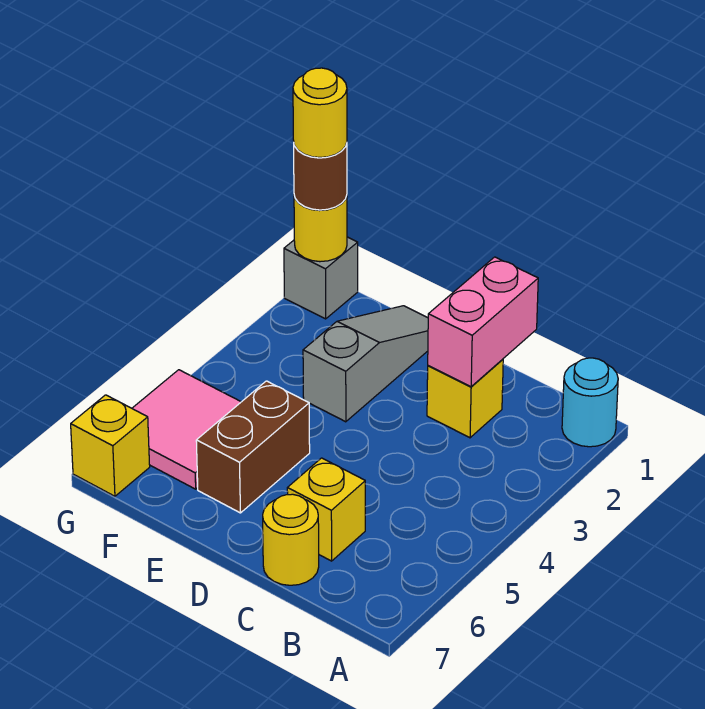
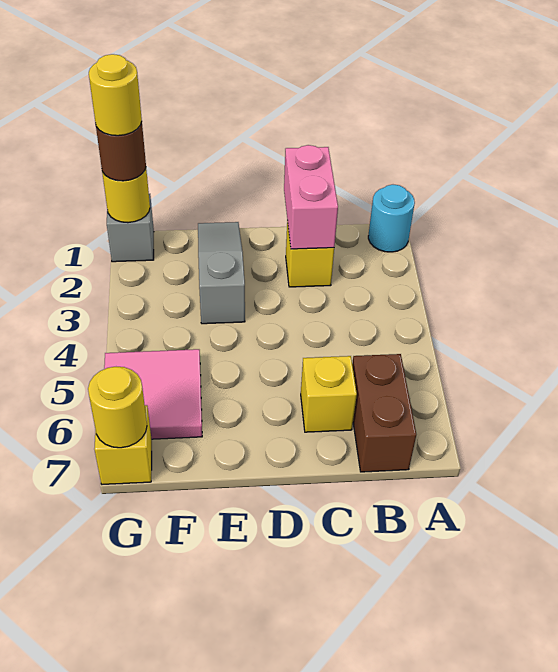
yellow 1x1 round brick [263,494,319,585] -> yellow 1x1 round brick moved to [88,367,147,448]
brown 1x2 brick [196,381,310,513] -> brown 1x2 brick moved to [352,354,416,472]

